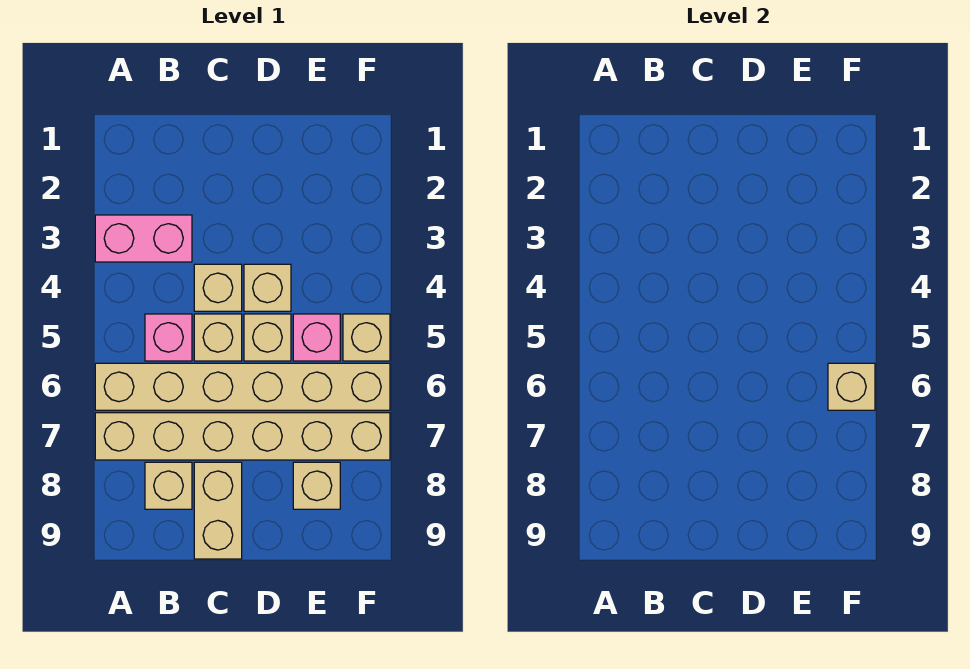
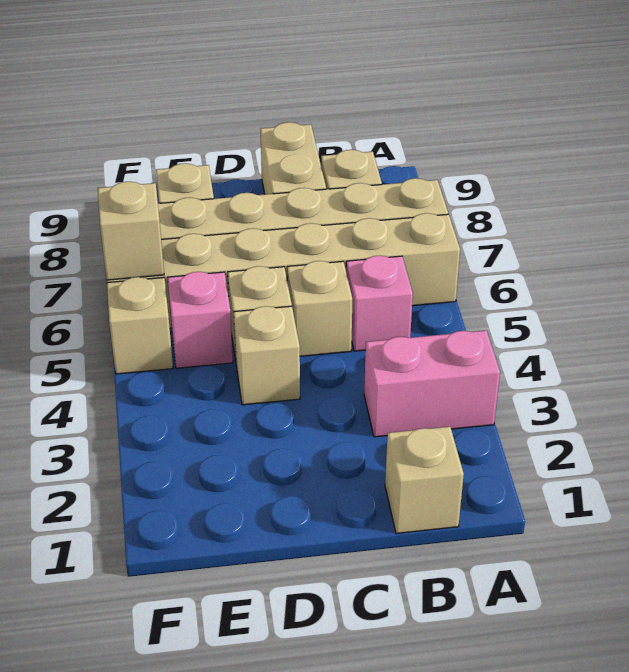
tan 1x1 brick [194,264,242,311] -> tan 1x1 brick moved to [385,427,464,534]

